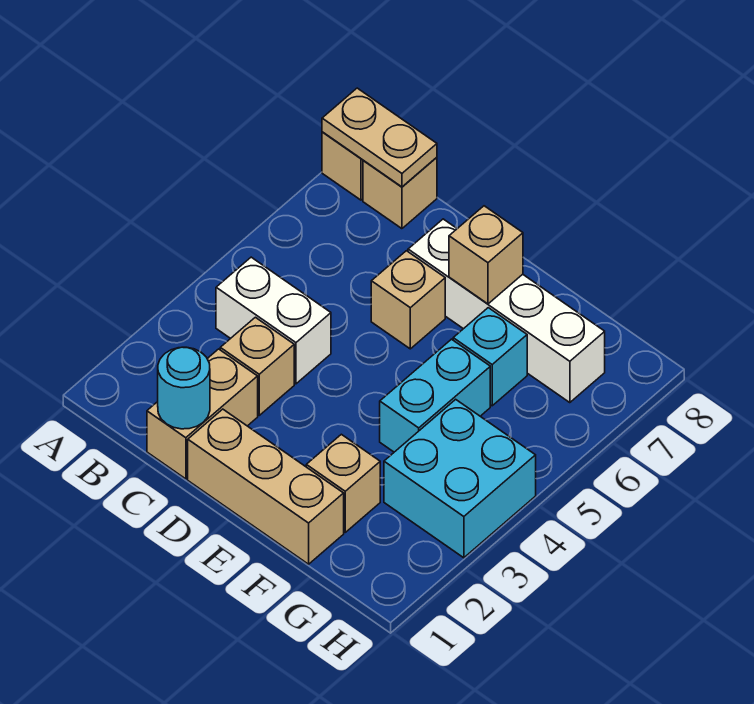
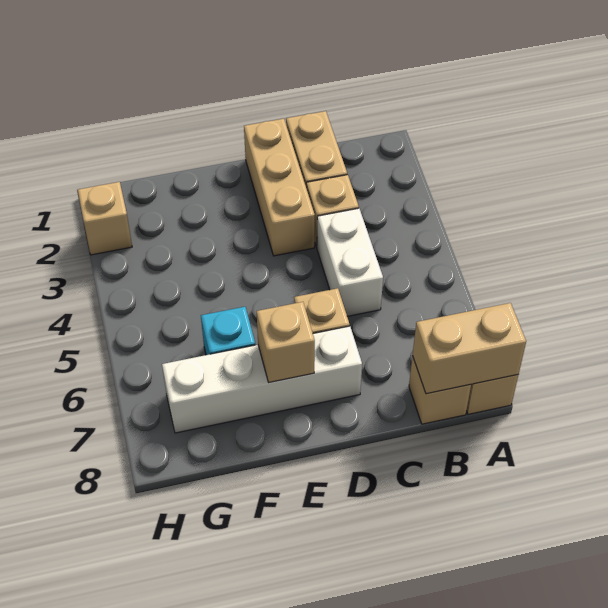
tan 1x2 plate [322,88,437,187] -> tan 1x2 brick [413,303,526,394]
white 1x2 brick [216,257,331,384] -> white 1x2 brick turned to [317,208,383,316]
cyan 1x1 round brick [158,347,210,429] -> none
tan 1x3 brick [188,409,344,564] -> tan 1x3 brick turned to [244,119,315,256]
tan 1x1 brick [306,434,380,532] -> tan 1x1 brick moved to [78,182,132,255]
cyan 1x2 brick [380,339,490,452] -> none
cyan 2x2 brick [384,399,536,558] -> none

